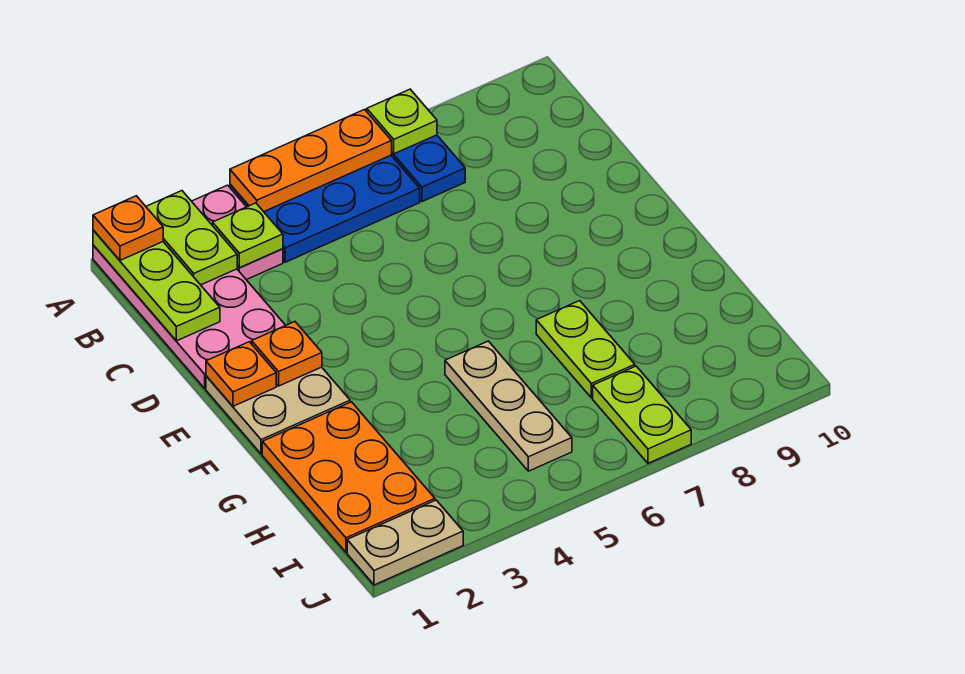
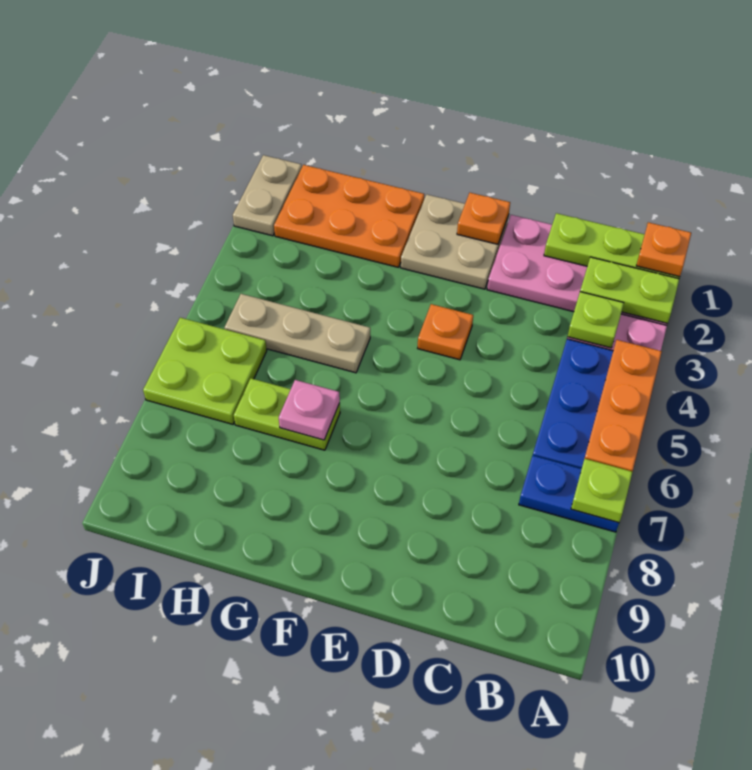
orange 1x1 plate [252,322,322,386] -> orange 1x1 plate moved to [418,304,473,360]
none -> pink 1x1 plate [279,380,340,440]
lime 1x2 plate [593,366,691,463] -> lime 2x2 plate [143,318,267,424]

